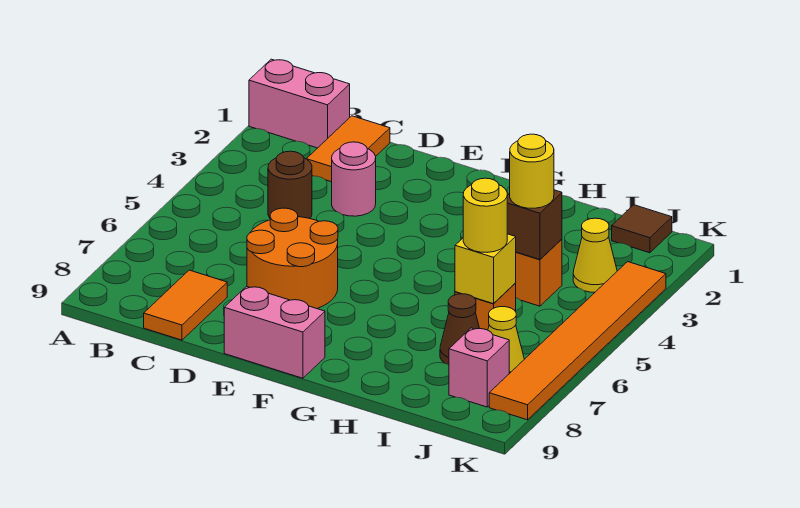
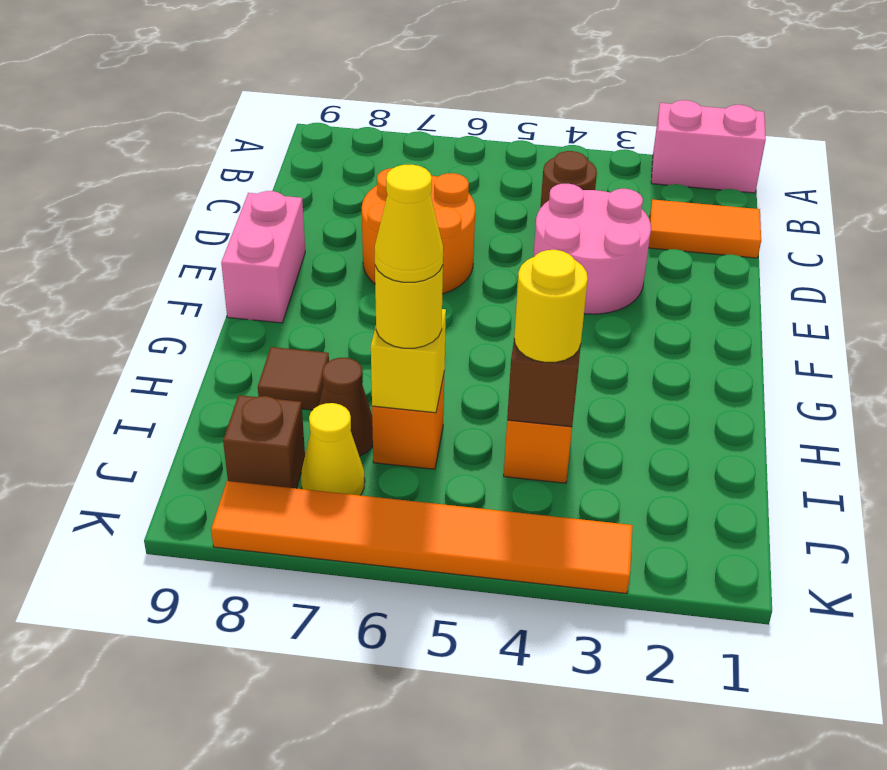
pink 1x2 brick [249,59,350,148] -> pink 1x2 brick turned to [651,100,766,193]
orange 1x2 tile [144,270,227,340] -> none
pink 1x1 round brick [332,142,376,216] -> pink 2x2 round brick [533,184,651,314]
brown 1x1 tile [612,205,672,253] -> brown 1x1 tile moved to [258,347,329,410]
yellow 1x1 cone [573,218,617,292] -> yellow 1x1 cone moved to [375,165,443,282]
pink 1x1 brick [449,328,509,407] -> brown 1x1 brick [223,395,305,488]

